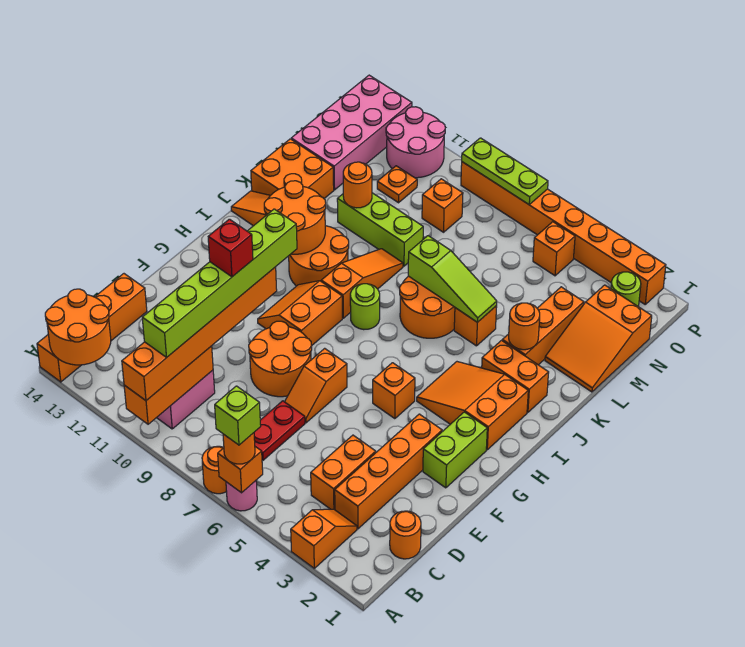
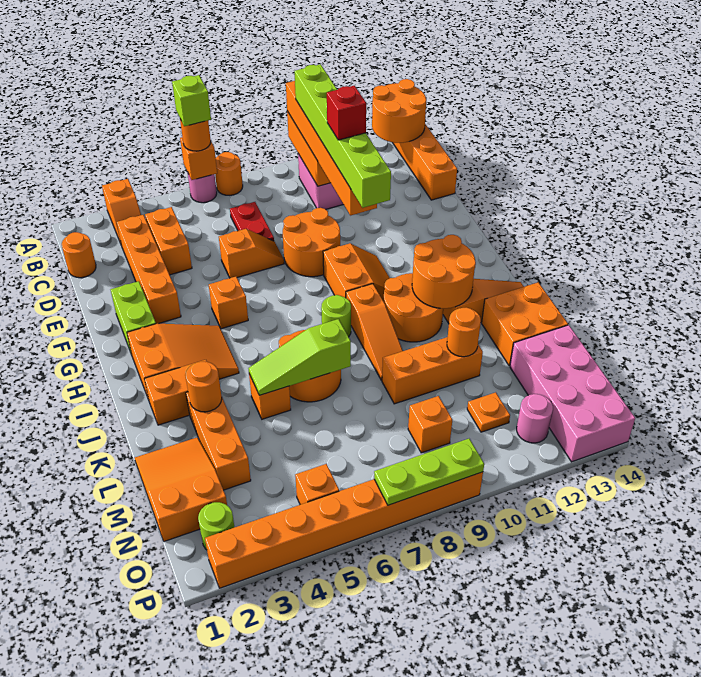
orange 1x2 slope [285,348,347,423] -> orange 1x2 slope turned to [219,229,284,278]
lime 1x3 brick [337,193,423,266] -> orange 1x3 brick [382,337,483,404]
pink 2x2 round brick [386,107,445,178] -> pink 1x1 round brick [517,394,553,443]

